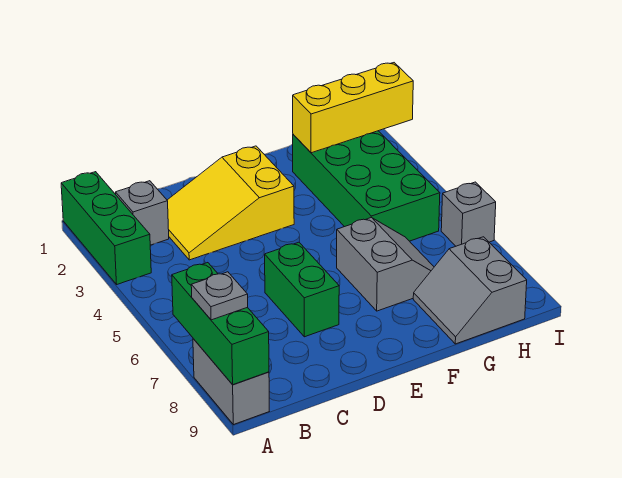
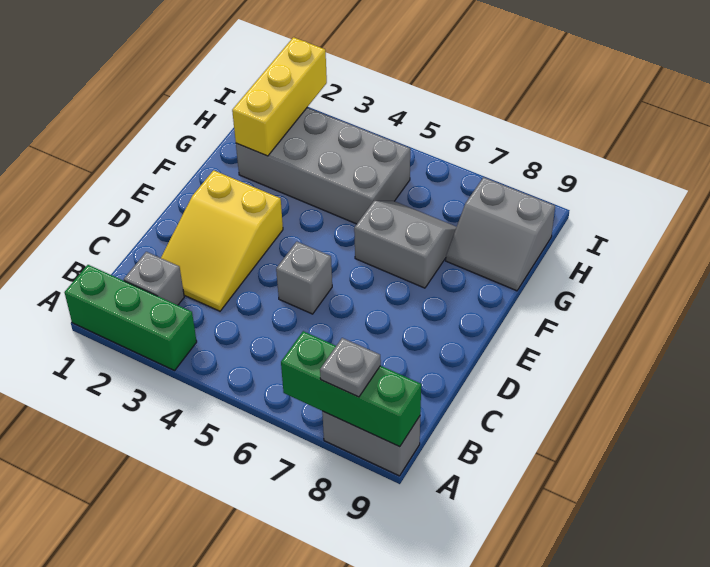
green 1x2 brick [265,242,339,337] -> none
green 2x4 brick [293,131,440,241] -> grey 2x4 brick [236,107,410,224]
grey 1x1 brick [441,182,496,246] -> grey 1x1 brick moved to [276,242,332,314]

